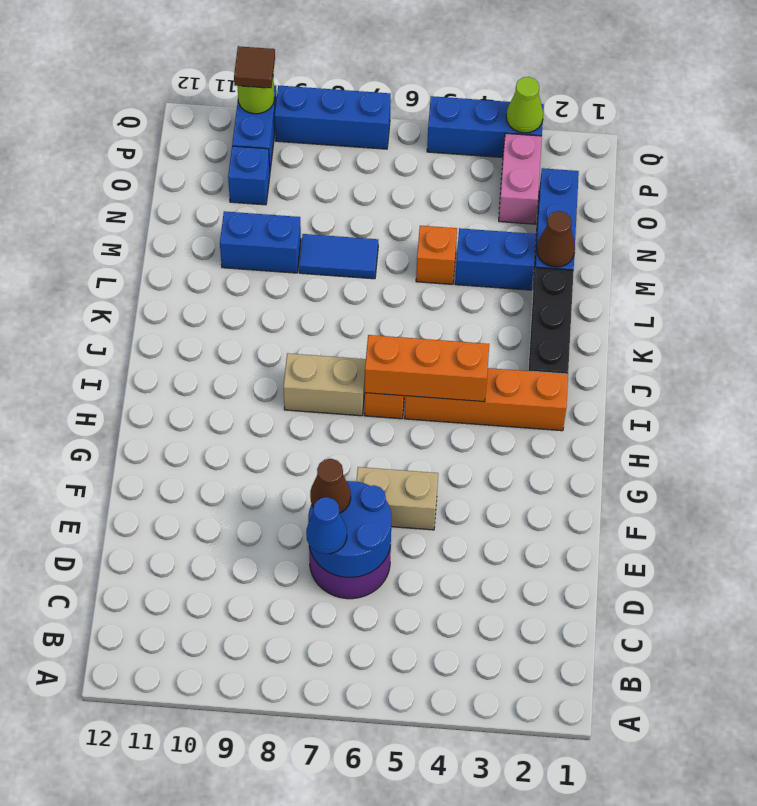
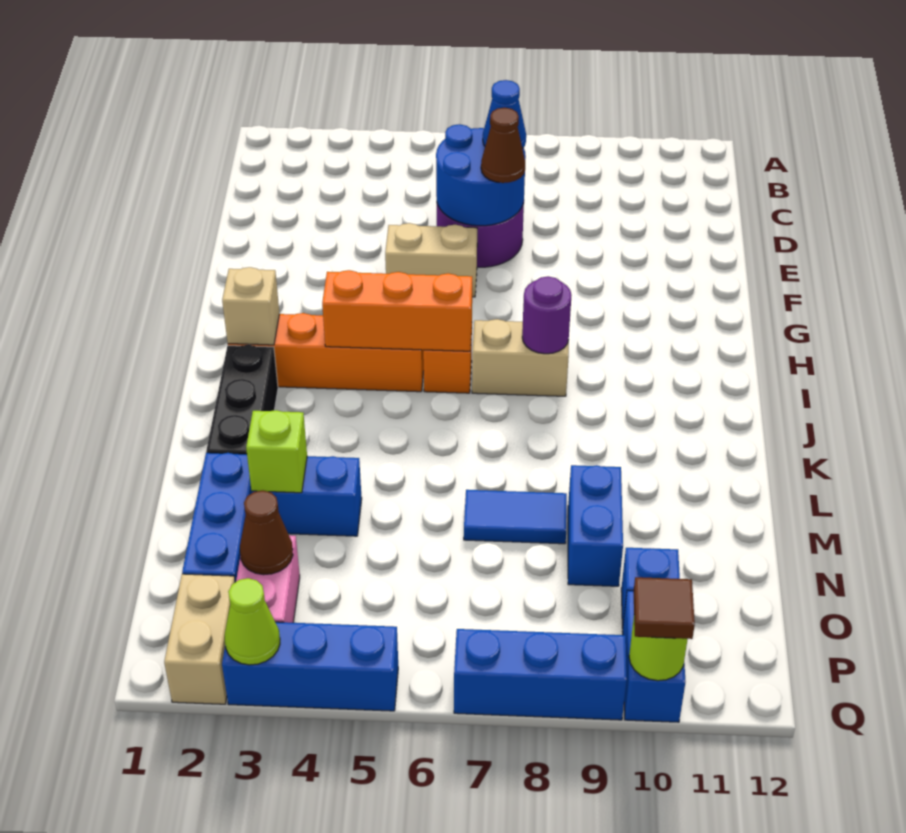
none -> tan 1x1 brick [222,267,279,345]
none -> purple 1x1 round brick [522,276,571,354]
brown 1x1 cone [537,211,575,267] -> brown 1x1 cone moved to [240,490,293,575]
none -> lime 1x1 brick [246,410,307,493]
orange 1x1 brick [416,226,457,284] -> none
blue 1x2 brick [220,211,301,273] -> blue 1x2 brick turned to [568,465,623,586]
none -> tan 1x2 brick [164,574,235,704]

